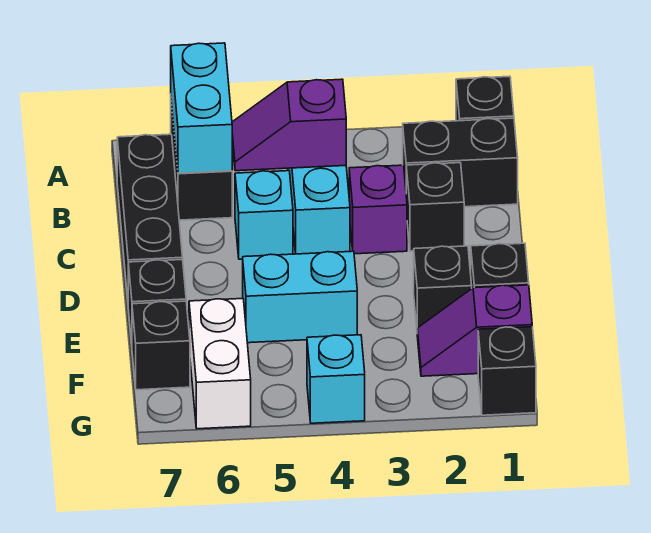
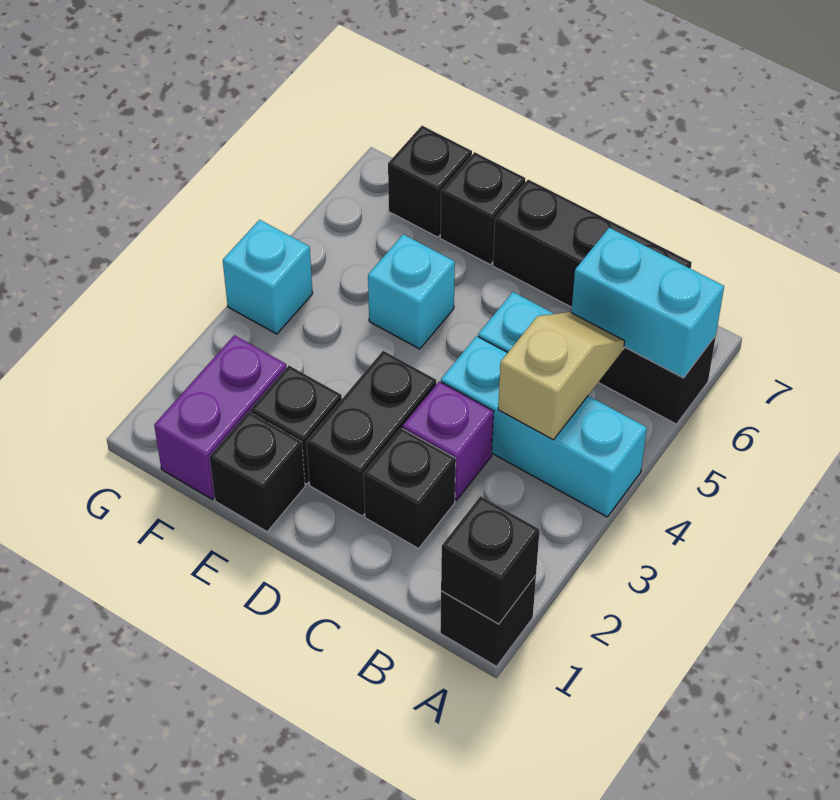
black 1x2 brick [403,118,518,207] -> black 1x2 brick moved to [307,351,436,516]
purple 1x2 slope [232,79,346,171] -> tan 1x2 slope [498,312,625,440]
cyan 1x2 brick [243,251,357,343] -> cyan 1x1 brick [368,234,455,349]
purple 1x2 slope [417,285,532,376] -> purple 1x2 brick [154,335,286,499]
white 1x2 brick [189,299,251,429] -> none
black 1x1 brick [478,327,536,415] -> black 1x1 brick moved to [441,496,540,624]

